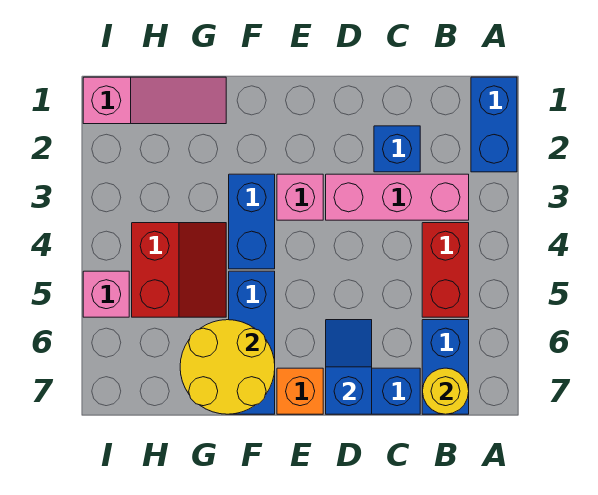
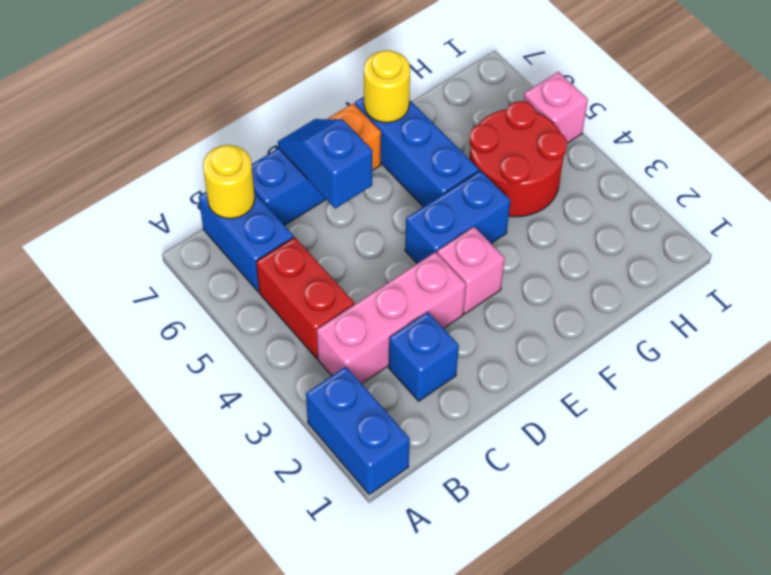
blue 1x2 slope [326,320,372,414] -> blue 1x2 slope turned to [278,119,373,209]
blue 1x2 brick [229,174,275,269] -> blue 1x2 brick turned to [405,171,511,264]
yellow 2x2 round brick [180,320,275,414] -> yellow 1x1 round brick [364,50,410,123]
pink 1x3 slope [83,77,226,124] -> none
red 2x2 slope [132,223,226,317] -> red 2x2 round brick [469,101,567,217]

